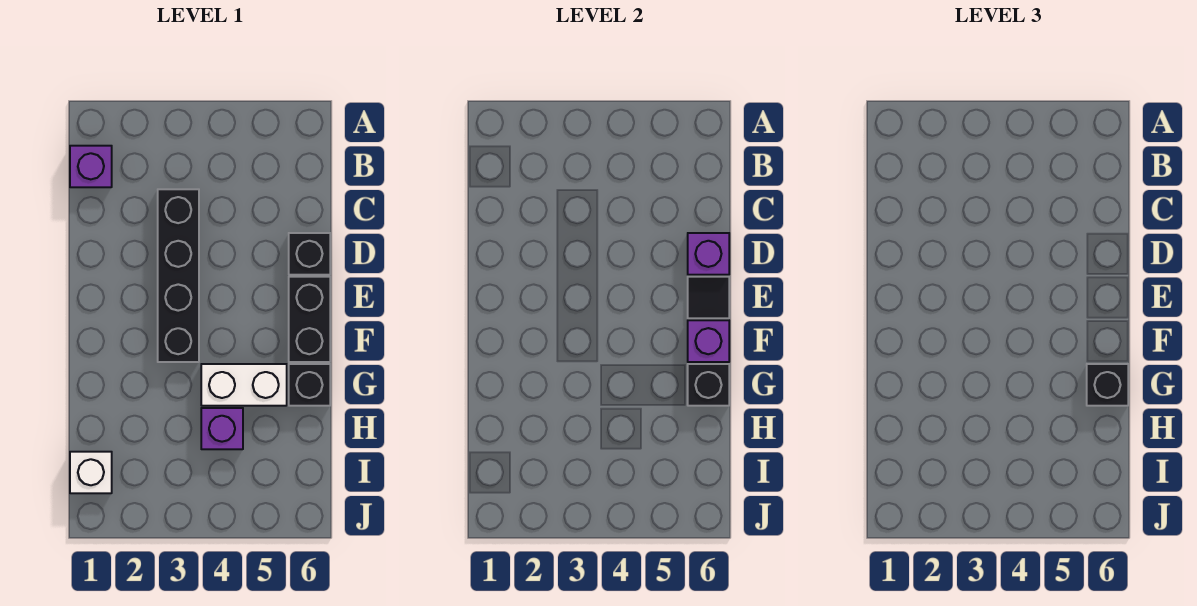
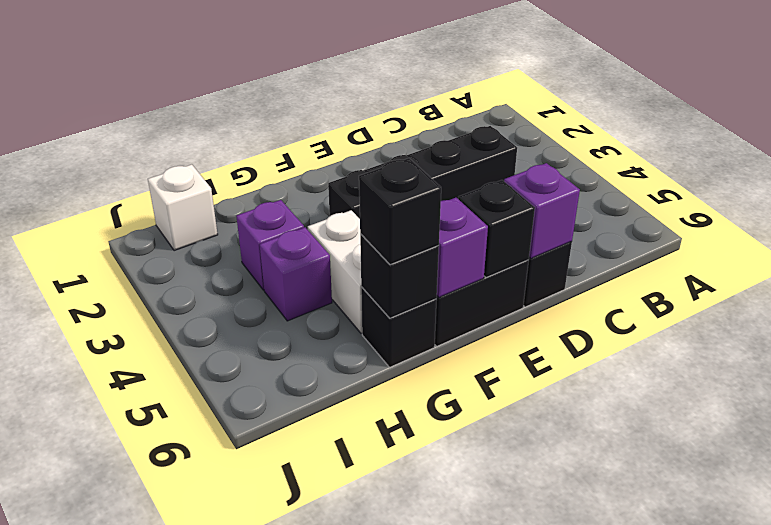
purple 1x1 brick [70,146,112,187] -> purple 1x1 brick moved to [236,200,304,290]
black 1x1 tile [688,277,729,318] -> black 1x1 brick [458,180,535,278]

